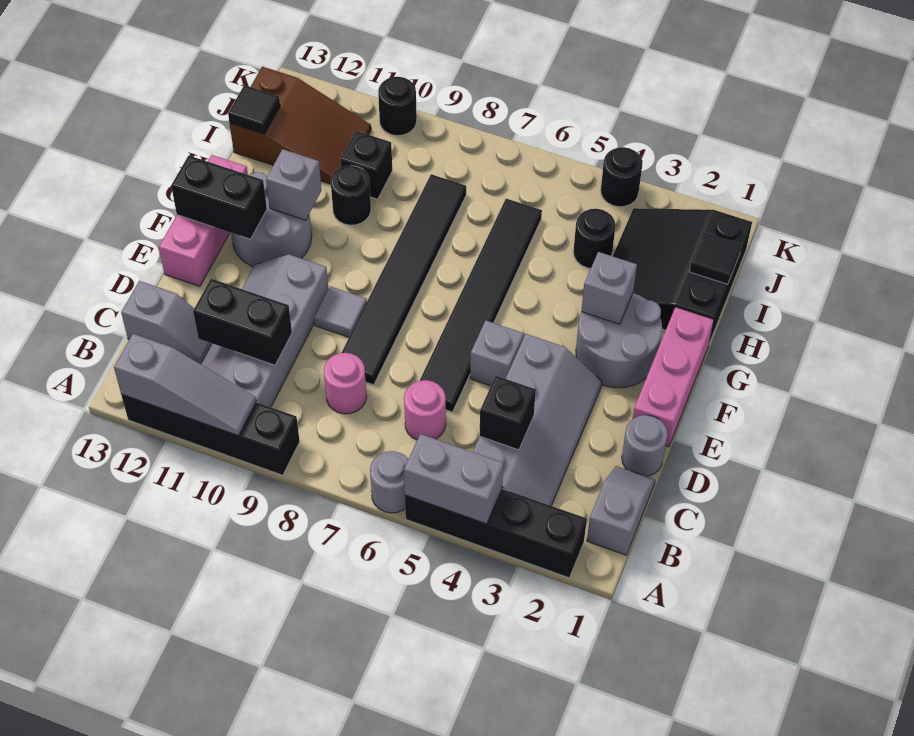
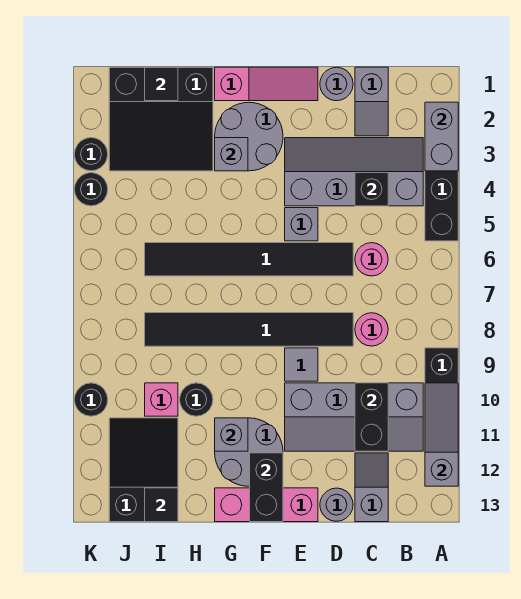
grey 1x2 brick [404,434,503,524] -> grey 1x2 brick moved to [425,102,458,171]
grey 1x1 round brick [370,451,408,513] -> grey 1x1 round brick moved to [320,488,353,521]
grey 1x2 slope [587,466,655,555] -> grey 1x2 slope turned to [355,67,388,136]
pink 1x3 brick [633,307,714,447] -> pink 1x3 slope [215,67,318,101]
black 1x1 round brick [573,209,616,268] -> black 1x1 round brick moved to [74,138,108,171]
black 1x1 brick [341,131,392,199] -> pink 1x1 brick [145,383,178,416]
brown 2x3 slope [230,67,371,184] -> black 2x3 slope [109,418,178,522]

